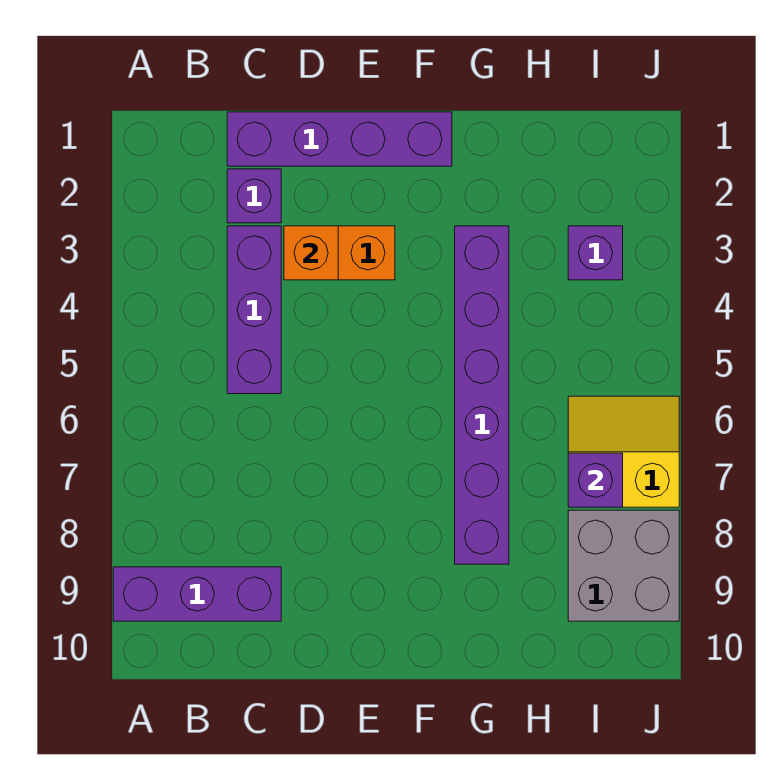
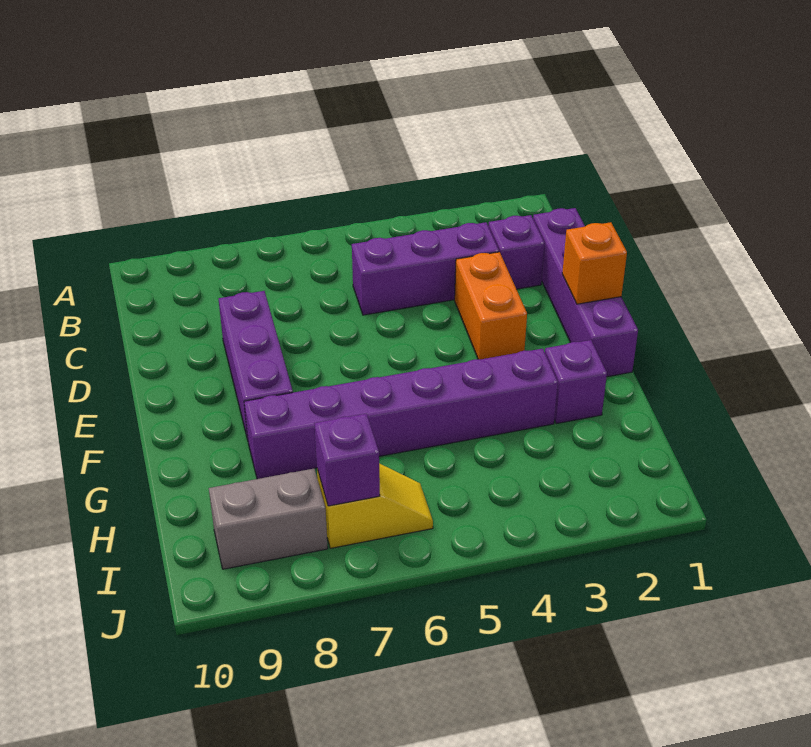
purple 1x3 brick [113,567,281,621] -> purple 1x3 brick moved to [219,291,293,440]
orange 1x1 brick [284,226,338,280] -> orange 1x1 brick moved to [562,222,627,304]
purple 1x1 brick [568,226,623,280] -> purple 1x1 brick moved to [545,340,607,424]
yellow 2x2 slope [568,396,679,507] -> yellow 1x2 slope [317,463,433,548]
grey 2x2 brick [568,510,679,621] -> grey 1x2 brick [209,468,328,569]

